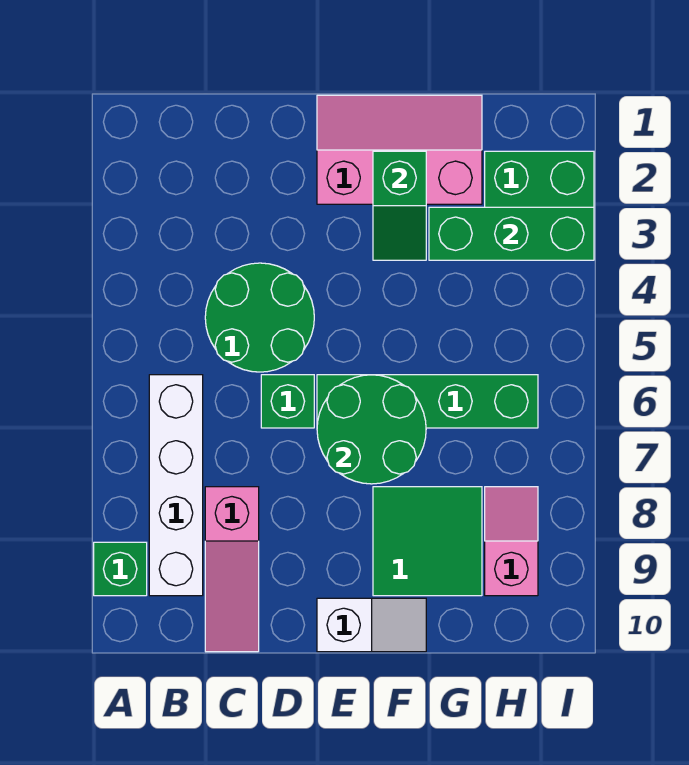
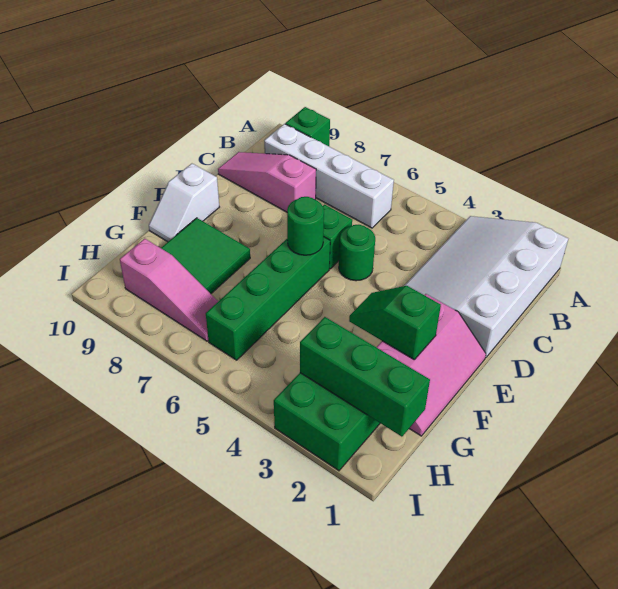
none -> white 3x4 slope [404,216,568,358]
green 2x2 round brick [205,263,314,372] -> green 1x1 round brick [339,225,375,281]
green 2x2 round brick [317,375,426,484] -> green 1x1 round brick [287,197,324,255]
green 1x3 brick [429,207,594,260] -> green 1x3 brick turned to [300,317,430,437]
pink 1x2 slope [485,487,538,596] -> pink 1x3 slope [120,239,218,341]

